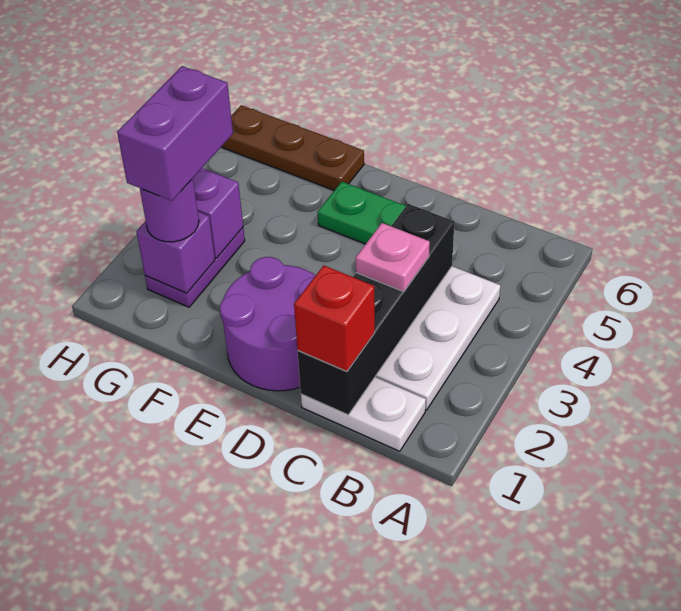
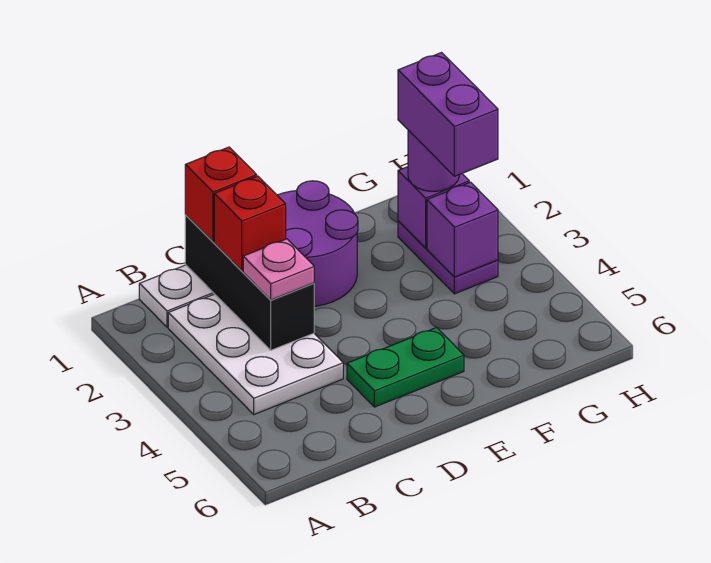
black 1x4 brick [298,204,455,415] -> black 1x3 brick [185,215,314,350]
none -> red 1x1 brick [214,176,286,271]
brown 1x3 plate [221,105,364,190] -> none

